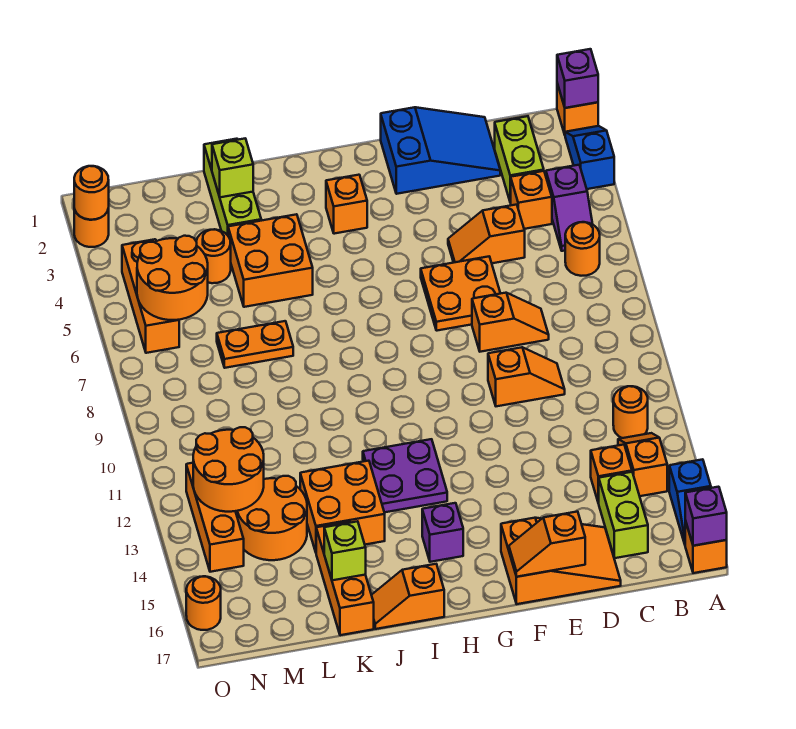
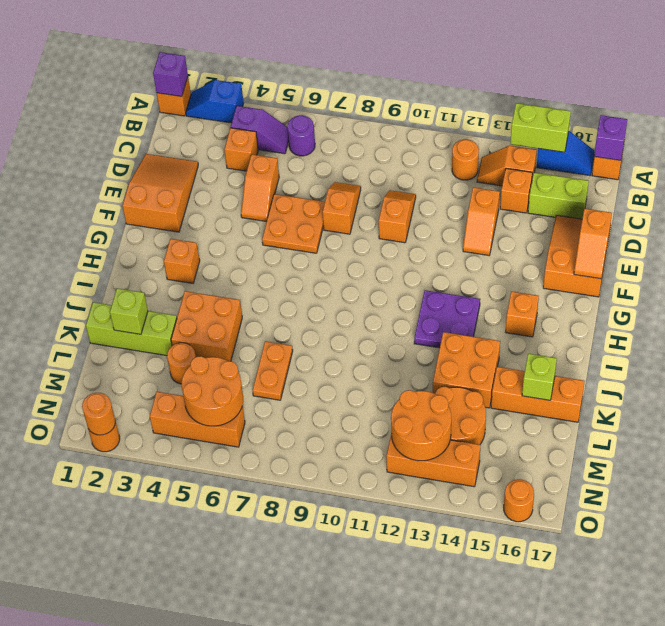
orange 1x1 round brick [565,222,600,276] -> purple 1x1 round brick [288,115,315,156]
lime 1x2 brick [495,116,544,202] -> lime 1x2 brick moved to [510,103,571,152]
blue 2x3 slope [381,107,500,194] -> orange 2x3 slope [122,154,198,232]
purple 1x1 brick [422,503,463,562] -> orange 1x1 brick [506,291,539,337]
orange 1x2 slope [372,564,444,629] -> orange 1x2 slope moved to [463,187,500,255]

